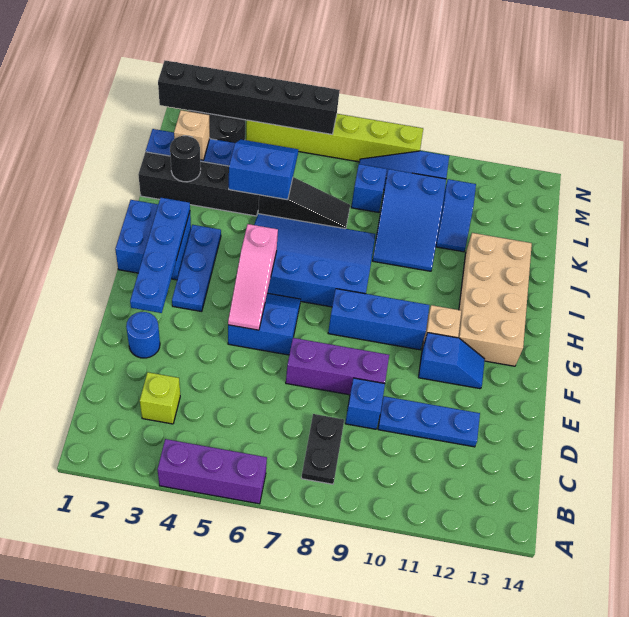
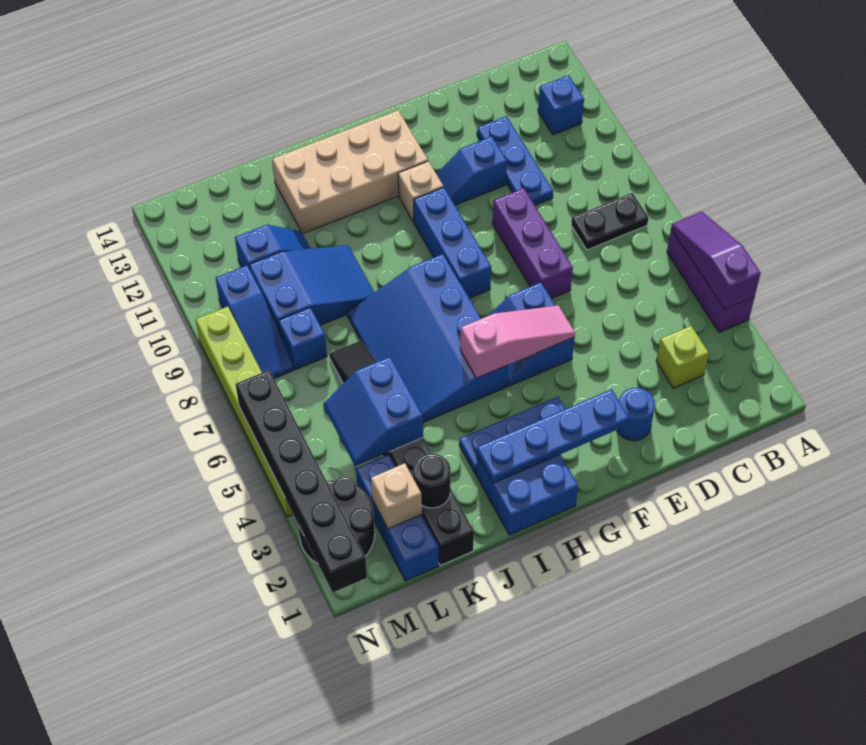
none -> purple 1x3 slope [671,212,761,310]
blue 1x1 brick [345,378,385,429] -> blue 1x1 brick moved to [538,75,584,135]
blue 1x2 slope [418,333,485,389] -> blue 1x2 slope turned to [437,136,507,205]

